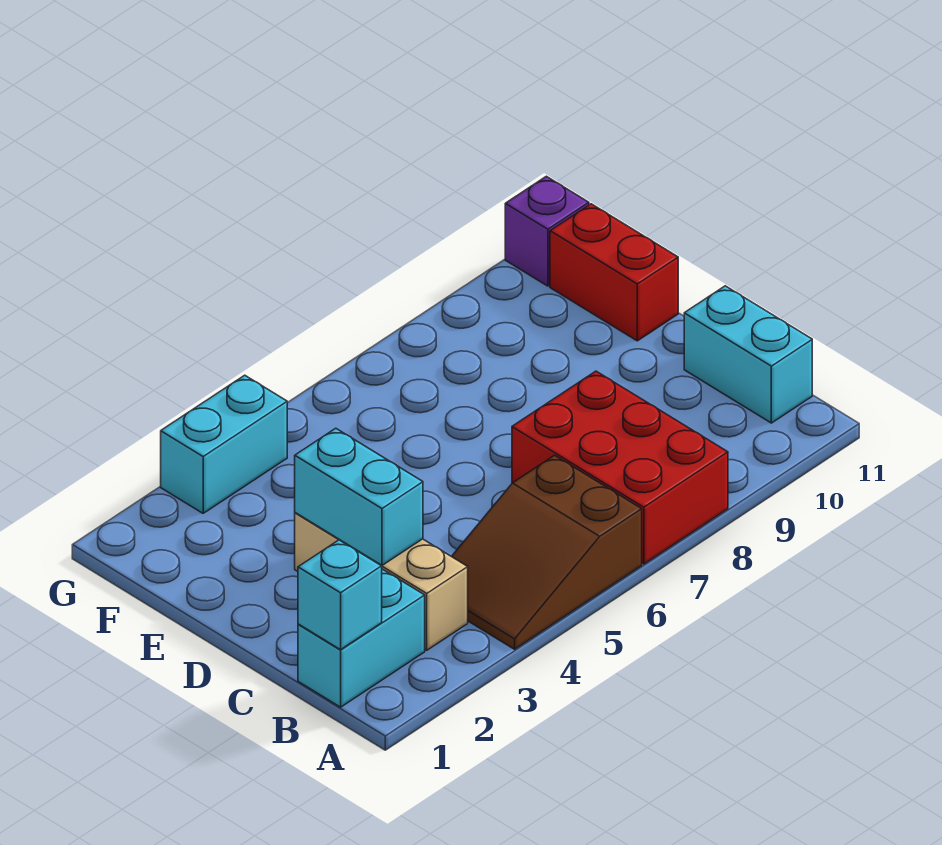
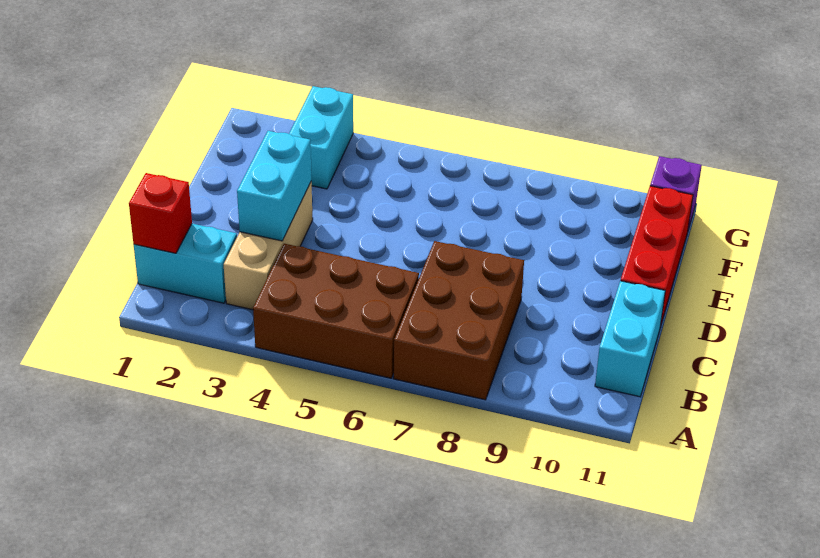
brown 2x3 slope [452,455,642,649] -> brown 2x3 brick [253,244,419,378]
red 2x3 brick [512,371,728,564] -> brown 2x3 brick [394,241,524,400]
cyan 1x1 brick [298,540,382,650] -> red 1x1 brick [129,173,192,253]
red 1x2 brick [550,204,678,341] -> red 1x3 brick [621,186,693,326]
cyan 1x2 brick [161,375,287,513] -> cyan 1x2 brick turned to [289,86,353,189]

